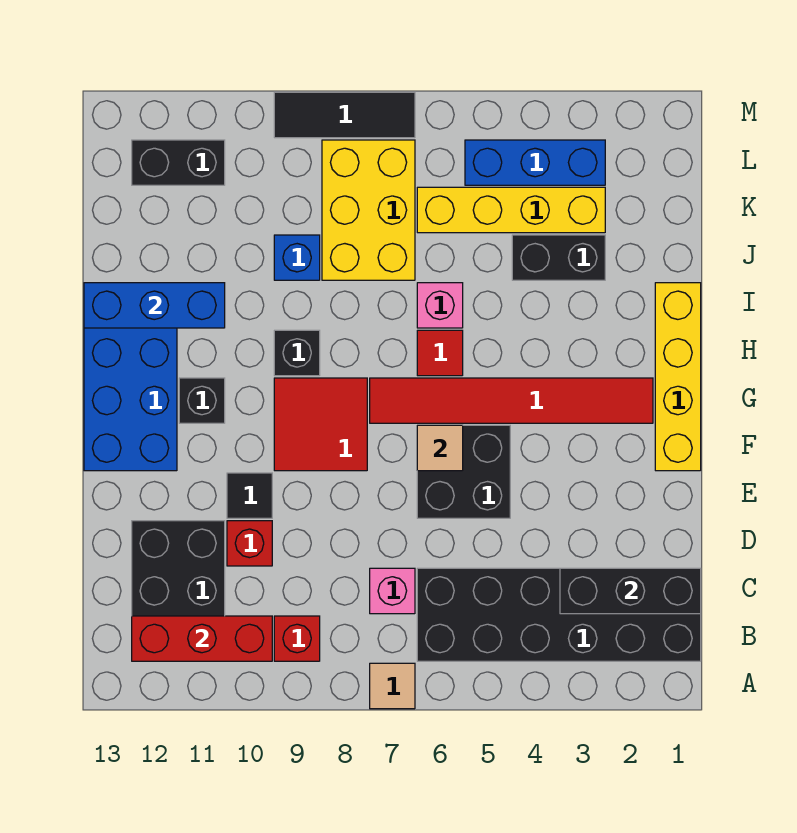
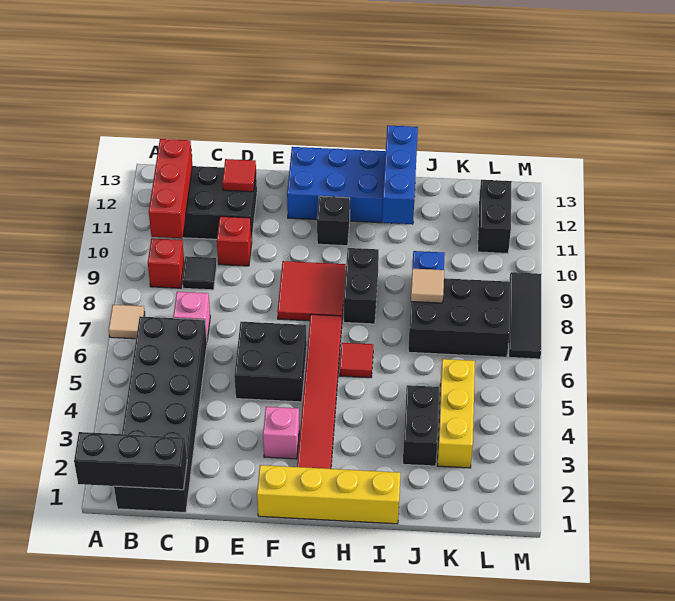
black 1x3 brick [560,568,701,614] -> black 1x3 brick turned to [74,432,187,490]
none -> red 1x1 tile [222,159,256,192]
black 1x1 tile [227,473,272,518] -> black 1x1 tile moved to [182,256,217,290]
tan 1x1 tile [417,425,463,471] -> tan 1x1 tile moved to [411,269,444,303]
black 1x1 brick [274,330,320,376] -> black 1x2 brick [344,248,379,324]
pink 1x1 brick [417,283,463,328] -> pink 1x1 brick moved to [263,407,299,459]
yellow 2x3 brick [322,140,415,280] -> black 2x3 brick [408,278,510,357]
yellow 1x4 brick [417,187,605,233] -> yellow 1x3 brick [437,359,475,468]
blue 1x3 brick [465,140,605,185] -> none

